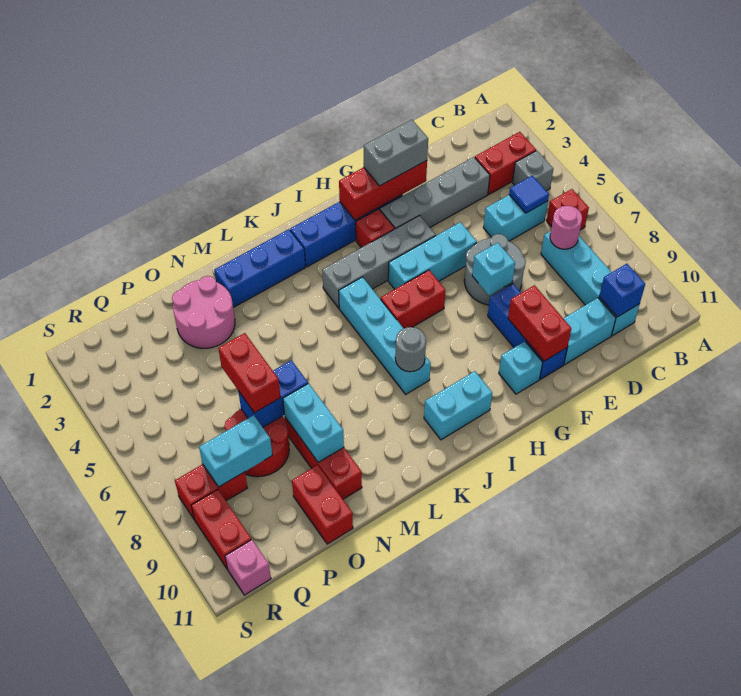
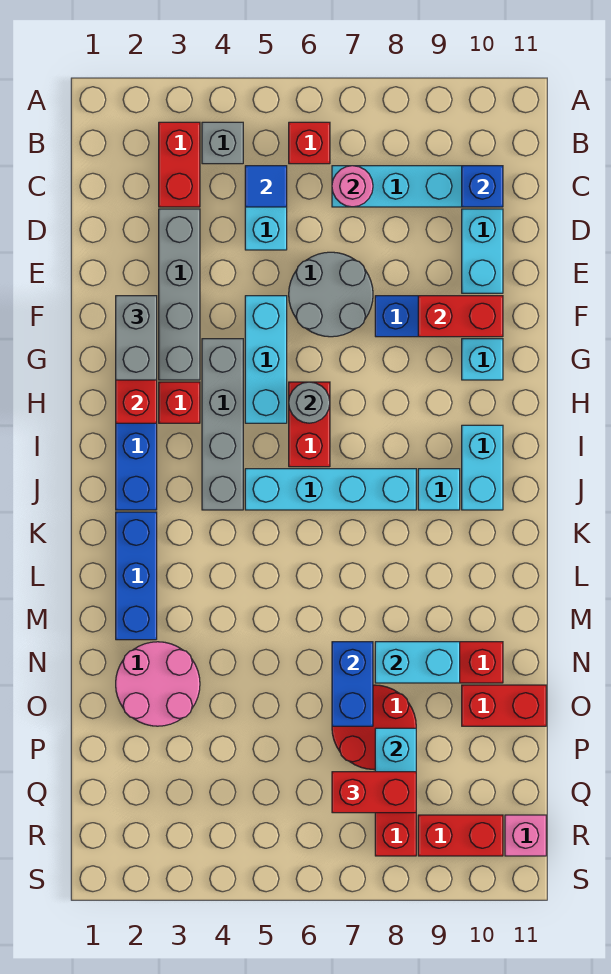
cyan 1x1 brick [472,243,515,296] -> cyan 1x1 brick moved to [418,469,460,510]
grey 1x1 round brick [395,327,426,372] -> grey 1x1 round brick moved to [289,382,330,423]
red 1x2 brick [218,333,281,413] -> red 1x2 brick moved to [332,772,416,813]

